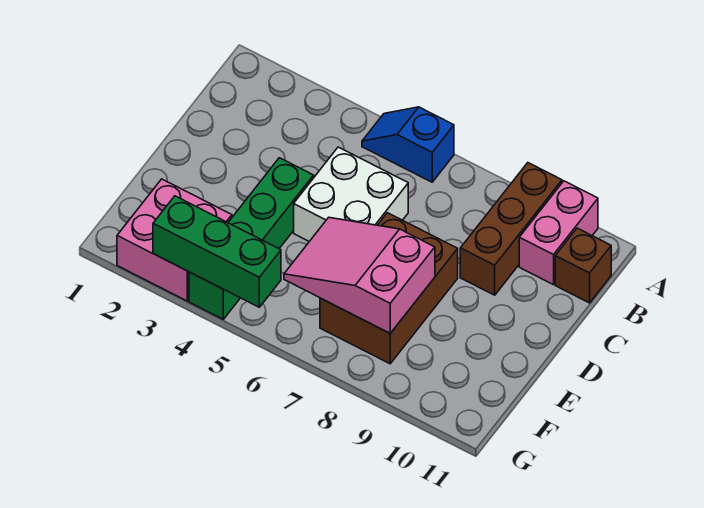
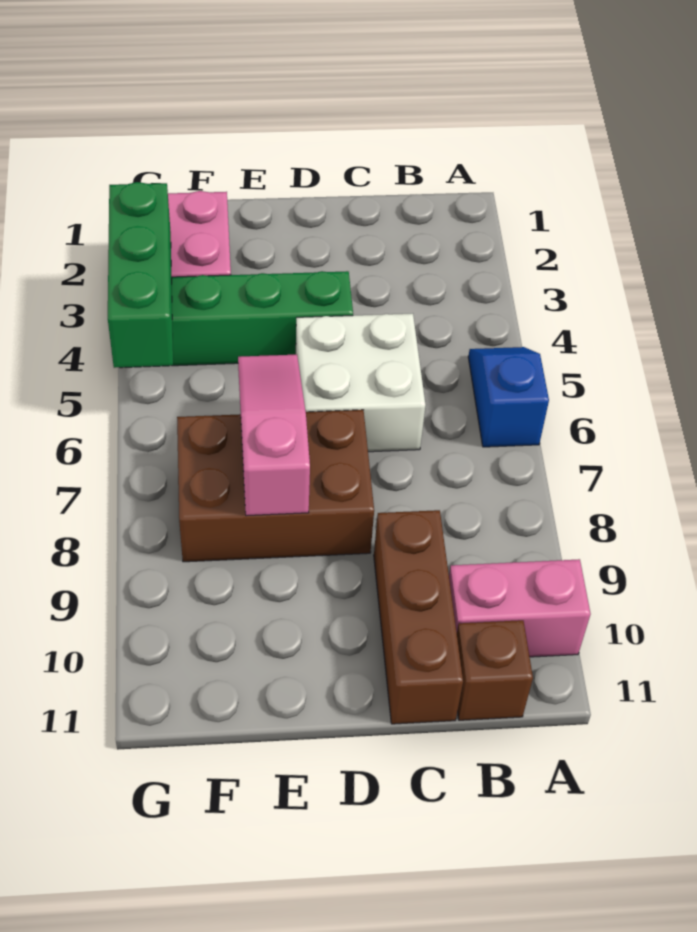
brown 1x3 brick [460,163,562,295] -> brown 1x3 brick turned to [374,510,463,724]
pink 2x3 slope [284,217,435,333] -> pink 1x3 slope [238,355,310,516]

